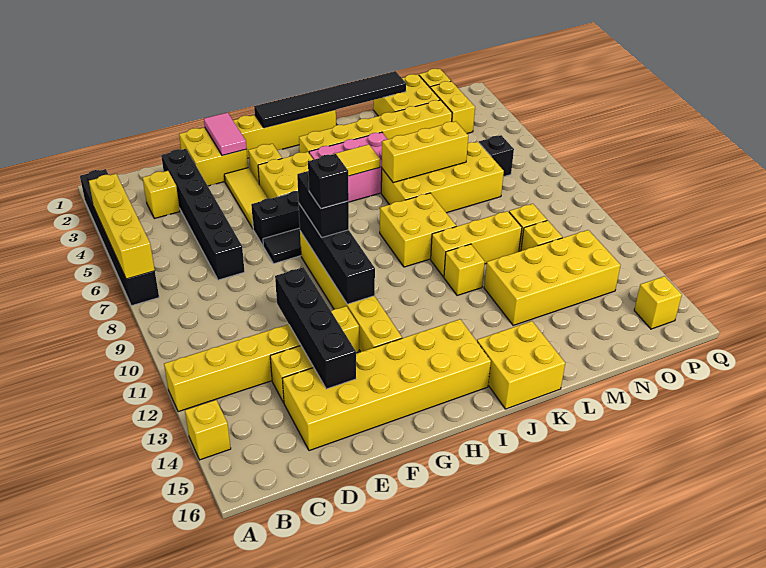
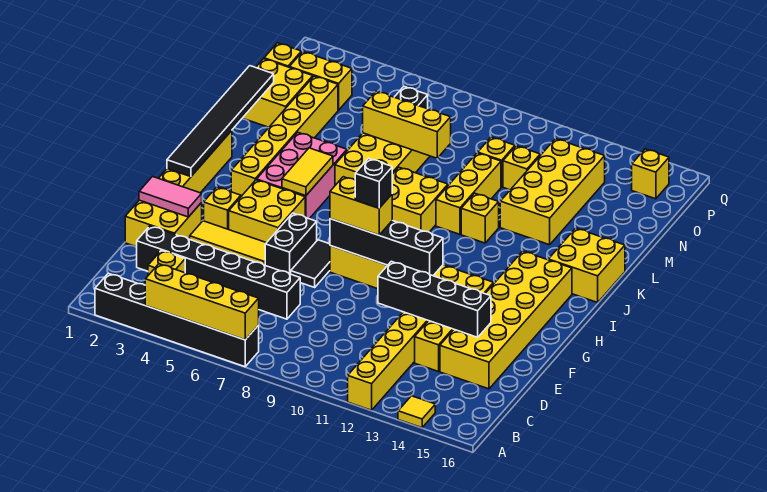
yellow 1x1 brick [185,400,231,460] -> yellow 1x1 tile [398,396,435,428]
black 1x2 brick [297,171,349,237] -> yellow 1x2 brick [330,177,392,235]
yellow 1x3 brick [382,121,468,183] -> yellow 1x3 brick turned to [363,91,451,158]

